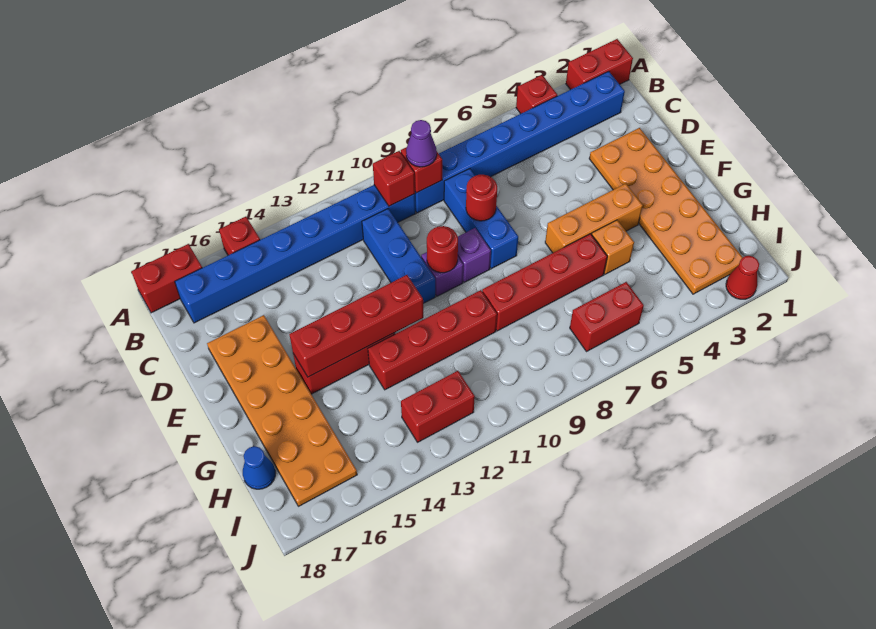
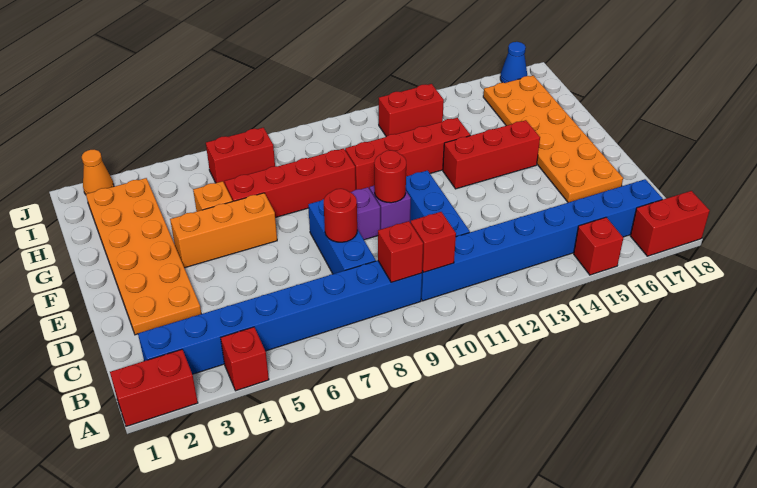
purple 1x1 cone [406,120,437,167] -> none
red 1x4 brick [289,275,423,377] -> none
blue 1x1 cone [243,446,275,489] -> blue 1x1 cone moved to [500,42,527,83]
red 1x1 cone [726,256,759,299] -> orange 1x1 cone [82,150,114,195]

